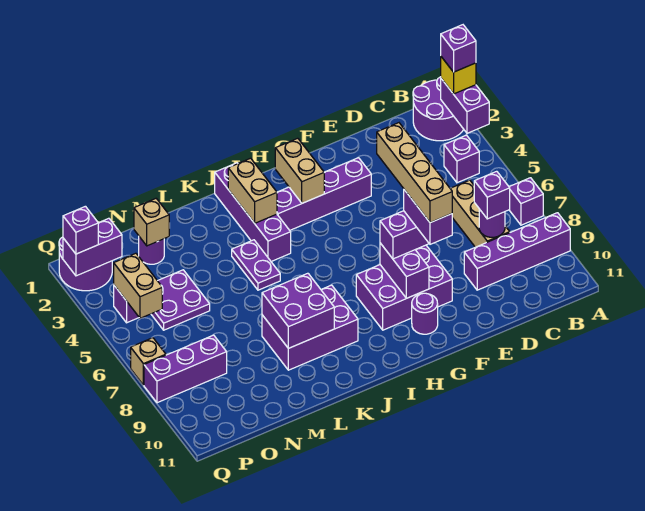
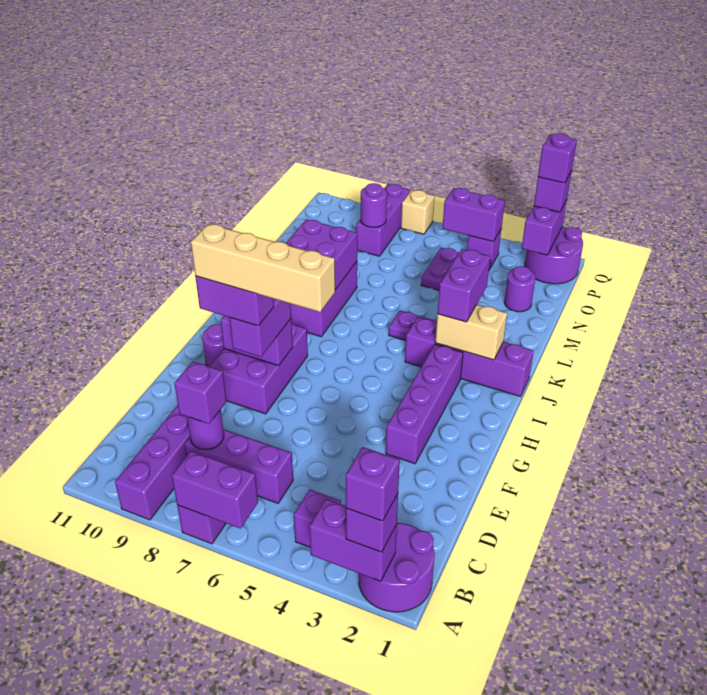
yellow 1x1 brick [441,57,476,94] -> purple 1x1 brick [346,494,398,552]
none -> purple 1x2 brick [172,451,258,529]
tan 1x3 brick [450,180,510,247] -> purple 1x3 brick [185,429,293,503]
tan 1x2 brick [275,138,324,203] -> none
none -> purple 1x2 brick [438,249,490,322]
tan 1x1 brick [134,199,169,246] -> none
none -> purple 1x1 round brick [361,183,387,227]
tan 1x2 brick [114,253,162,318] -> purple 1x2 brick [442,188,505,241]
none -> purple 1x1 brick [538,133,577,183]

